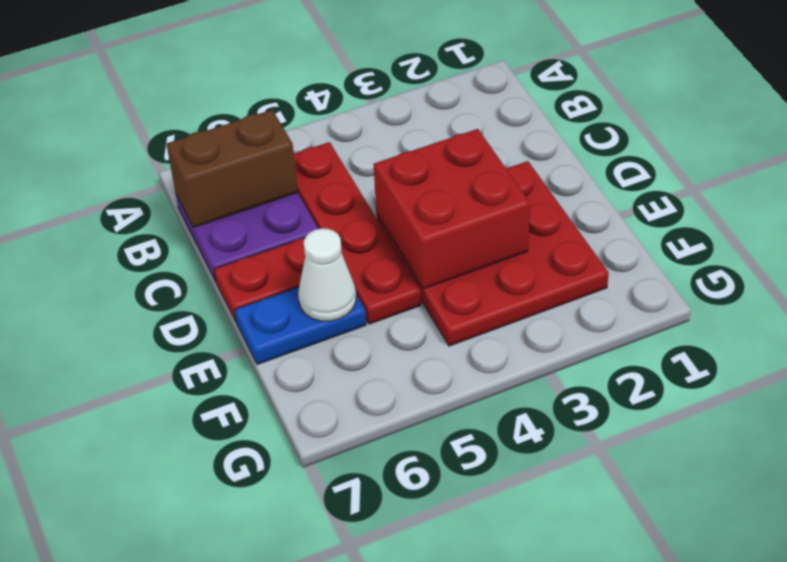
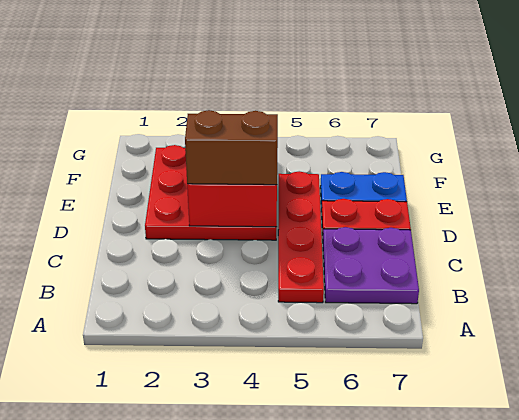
brown 1x2 brick [167,110,298,227] -> brown 1x2 brick moved to [185,110,278,185]
white 1x1 cone [298,228,356,321] -> none

